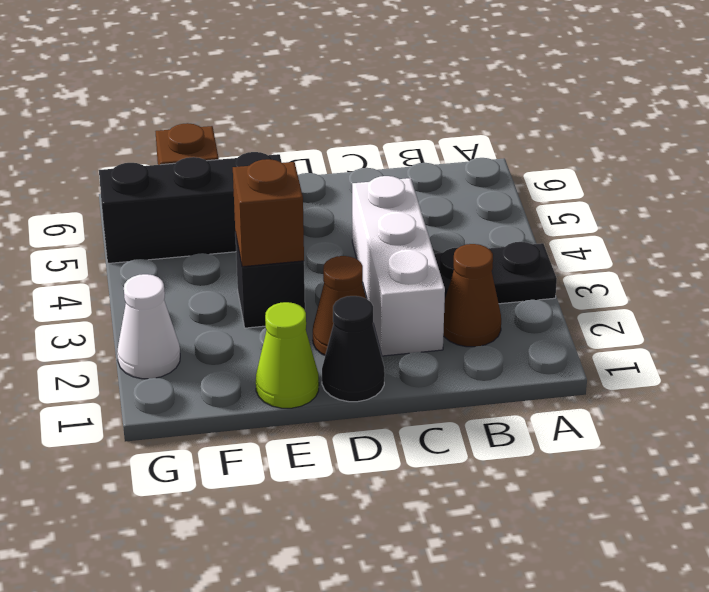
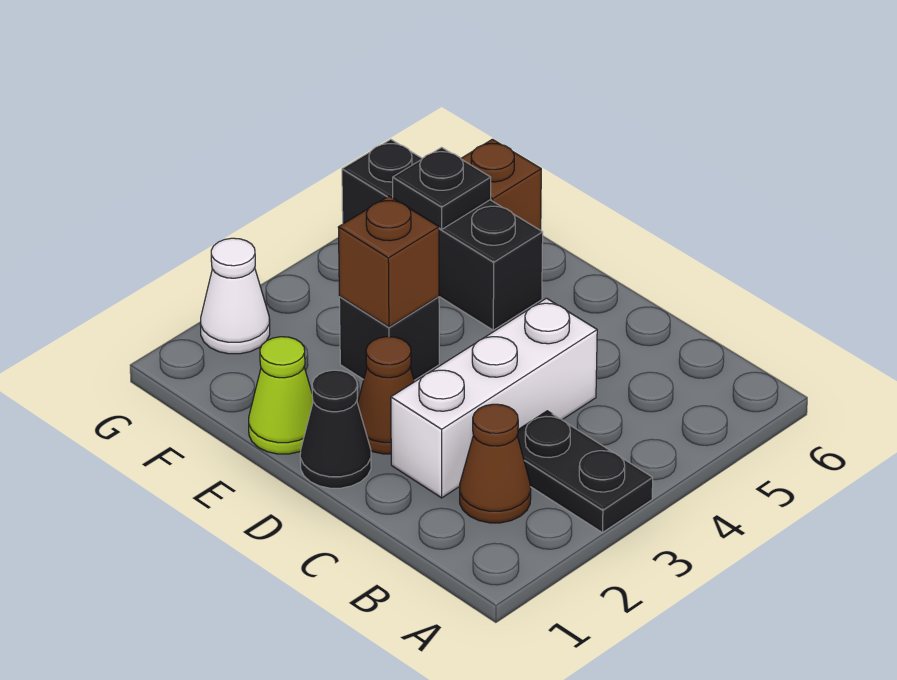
none -> black 1x1 plate [393,147,491,229]

